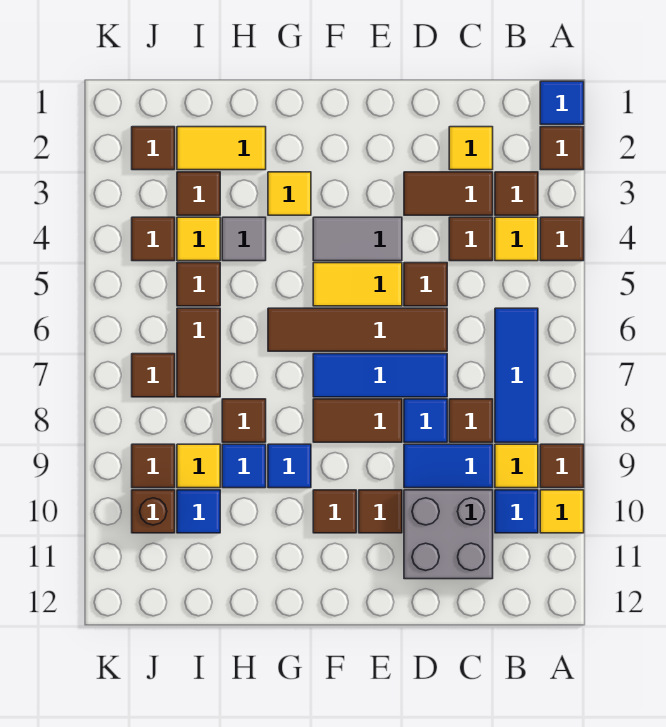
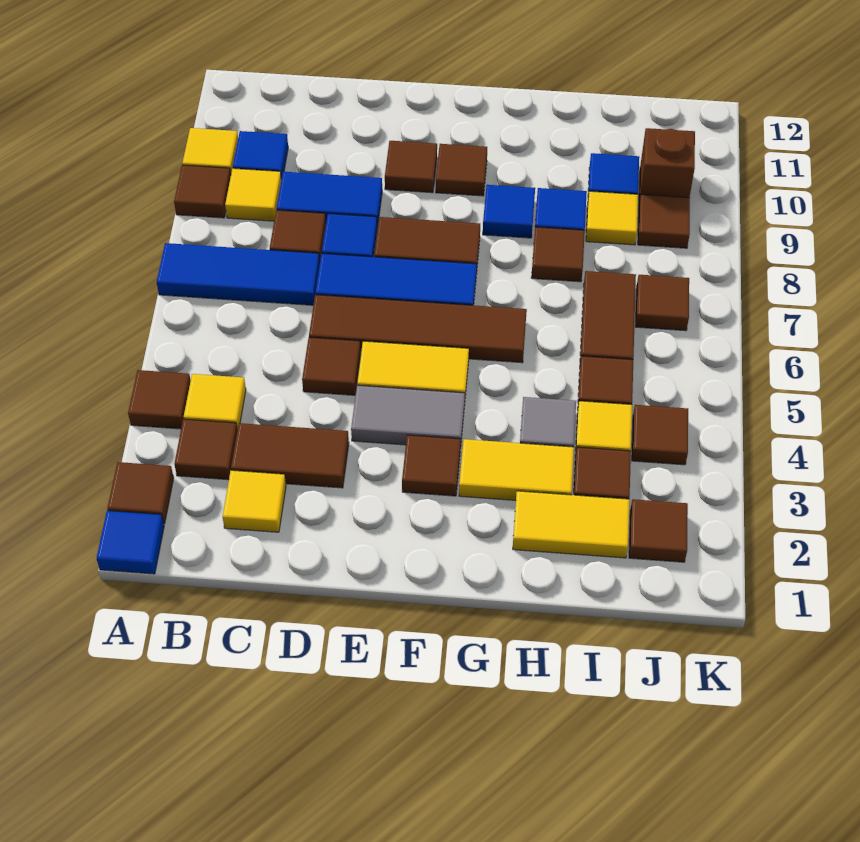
blue 1x3 tile [495,308,538,442] -> blue 1x3 tile turned to [157,243,320,305]
brown 1x1 tile [449,217,493,261] -> brown 1x1 tile moved to [402,435,461,496]
grey 2x2 brick [404,490,493,579] -> none
yellow 1x1 tile [268,172,311,215] -> yellow 1x2 tile [459,439,574,500]

